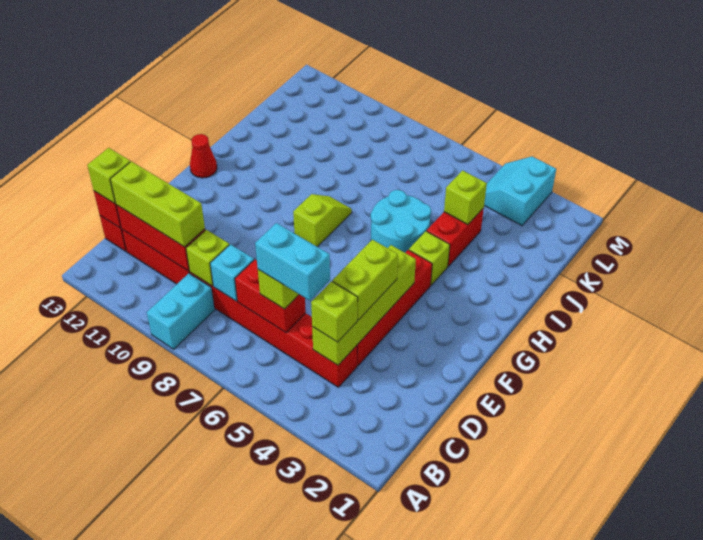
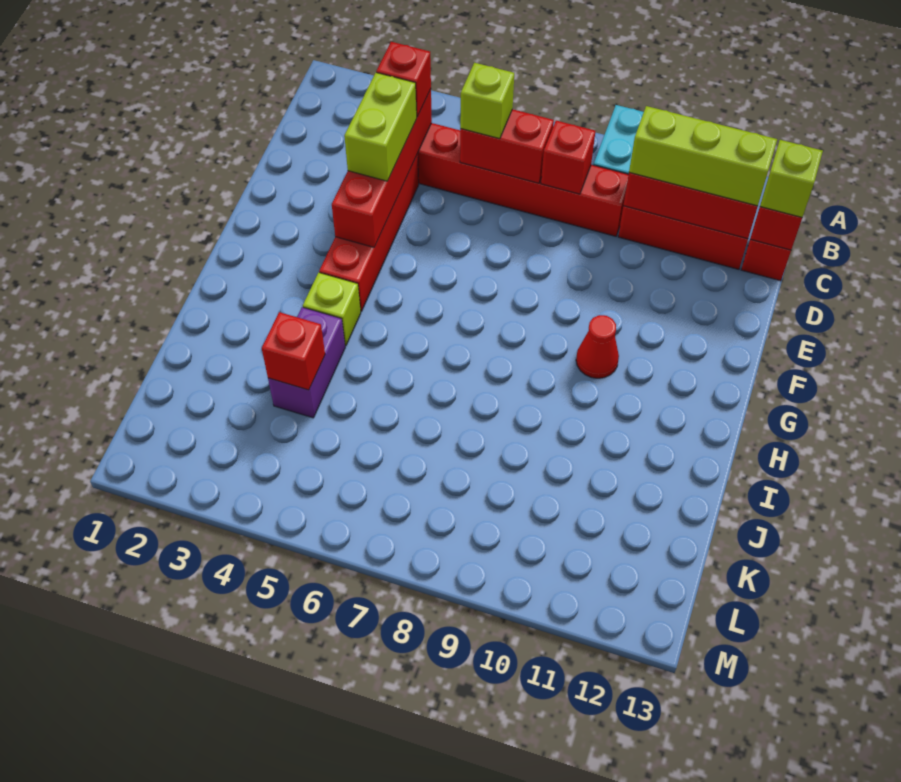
lime 1x4 brick [312,245,416,365] -> red 1x4 brick [332,89,432,247]
lime 1x1 brick [311,281,358,342] -> red 1x1 brick [376,42,431,117]
cyan 1x2 brick [255,223,330,300] -> none
cyan 1x1 brick [210,244,254,301] -> red 1x1 brick [541,121,595,194]
lime 1x1 brick [186,230,229,286] -> none
lime 1x2 slope [293,194,352,247] -> none
red 1x1 cone [190,134,217,178] -> red 1x1 cone moved to [576,315,619,378]
cyan 2x2 round brick [371,190,431,253] -> none
red 1x2 brick [427,208,484,266] -> purple 1x2 brick [268,307,345,418]
lime 1x1 brick [444,170,487,225] -> red 1x1 brick [262,312,325,390]
cyan 2x2 slope [484,157,556,226] -> none

